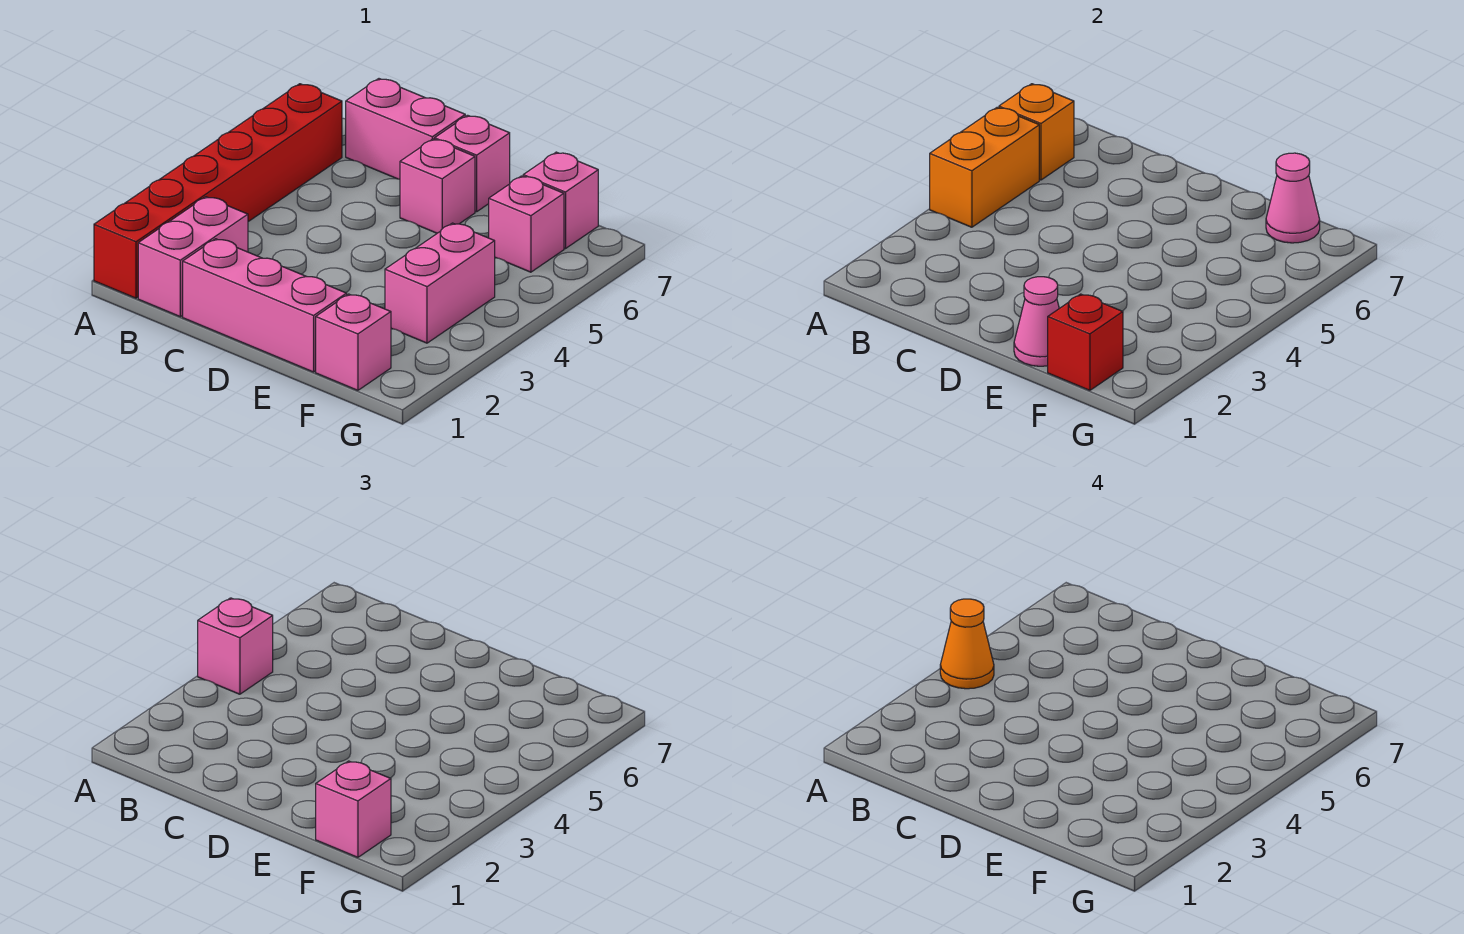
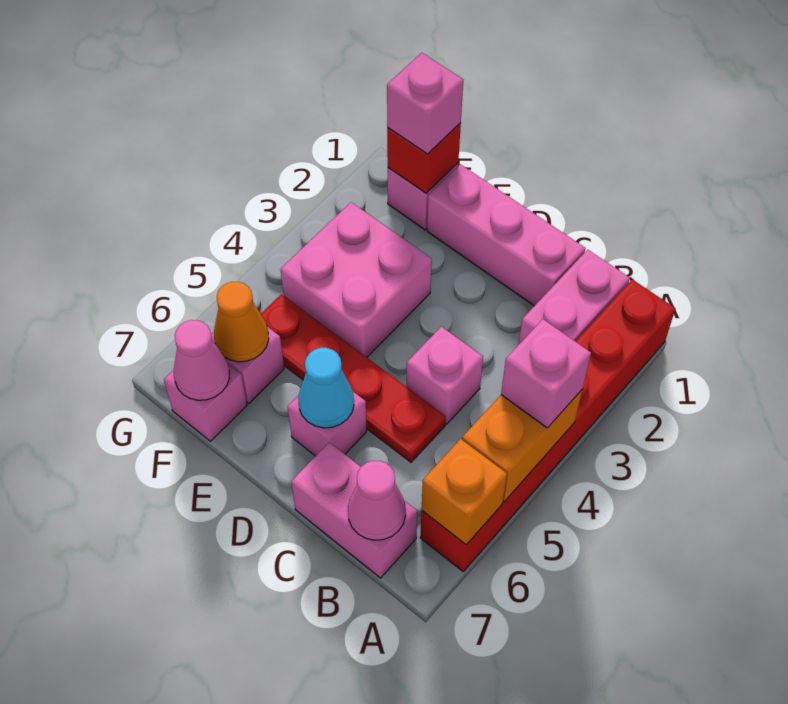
orange 1x1 cone [940,599,994,689] -> orange 1x1 cone moved to [214,282,269,362]
none -> red 1x4 plate [261,294,446,462]
none -> cyan 1x1 cone [298,348,354,428]
pink 1x1 brick [435,115,510,212] -> pink 1x1 brick moved to [406,327,483,424]
pink 1x1 cone [1014,277,1059,366] -> pink 1x1 cone moved to [348,461,406,540]
pink 1x2 brick [385,223,495,343] -> pink 2x2 brick [280,202,432,357]

